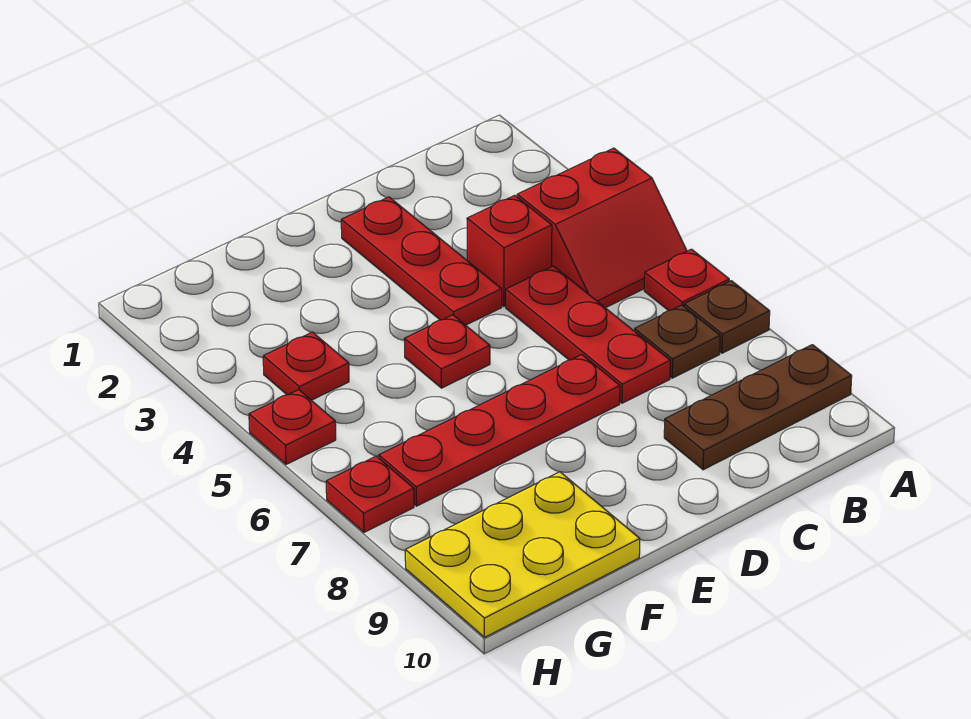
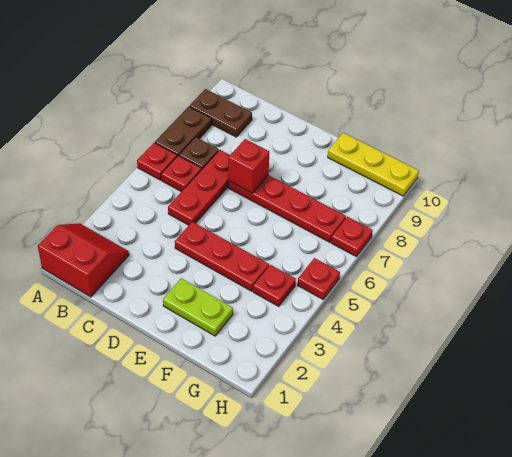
red 2x2 slope [517,148,687,308] -> red 2x2 slope moved to [38,223,129,297]
brown 1x1 plate [684,281,770,353] -> brown 1x2 plate [155,107,212,156]
brown 1x3 plate [664,345,852,470] -> brown 1x2 plate [190,89,252,137]
red 1x1 brick [467,195,552,306] -> red 1x1 brick moved to [228,139,269,193]
red 1x3 plate [341,197,502,325] -> red 1x3 plate turned to [175,222,269,291]
none -> lime 1x2 plate [163,278,233,336]
red 1x1 plate [405,315,490,388] -> red 1x1 plate moved to [161,156,202,192]
yellow 2x3 plate [405,472,640,637] -> yellow 1x3 plate [328,133,419,196]

